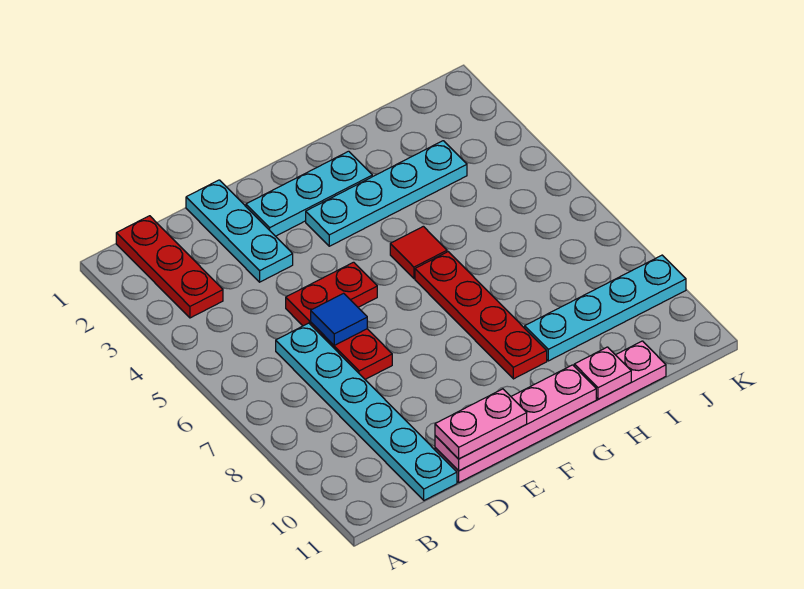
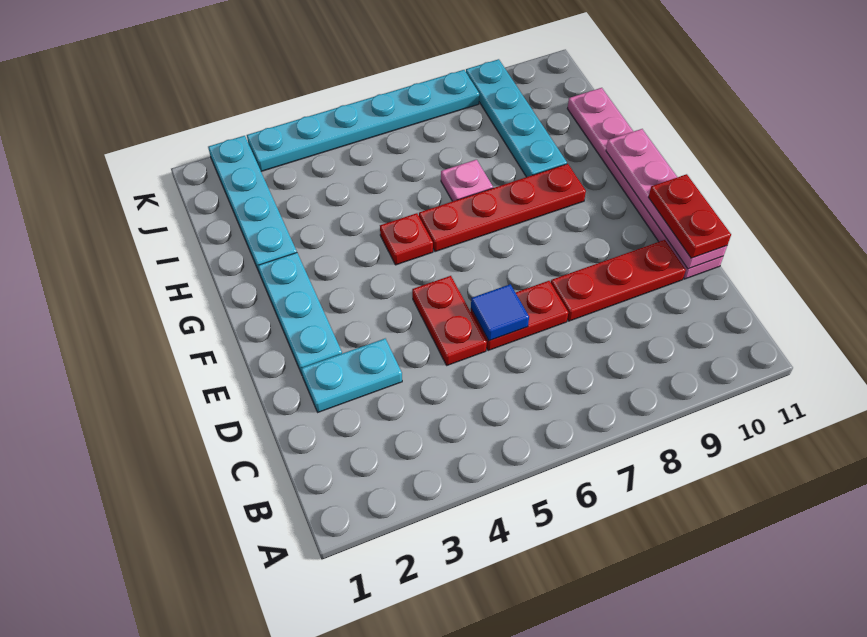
red 1x3 plate [116,216,223,318] -> red 1x3 plate moved to [551,240,686,321]
cyan 1x6 plate [276,323,457,500] -> cyan 1x6 plate moved to [247,70,479,171]
cyan 1x3 plate [186,180,293,282] -> cyan 1x2 plate [301,339,402,412]
pink 1x2 plate [435,389,527,459] -> red 1x2 plate [648,174,731,258]
cyan 1x4 plate [306,141,467,246] -> cyan 1x4 plate moved to [208,136,297,274]
red 1x1 tile [390,226,447,278] -> red 1x1 plate [380,213,433,265]
pink 1x1 plate [574,347,631,399] -> pink 1x1 plate moved to [441,160,493,201]

